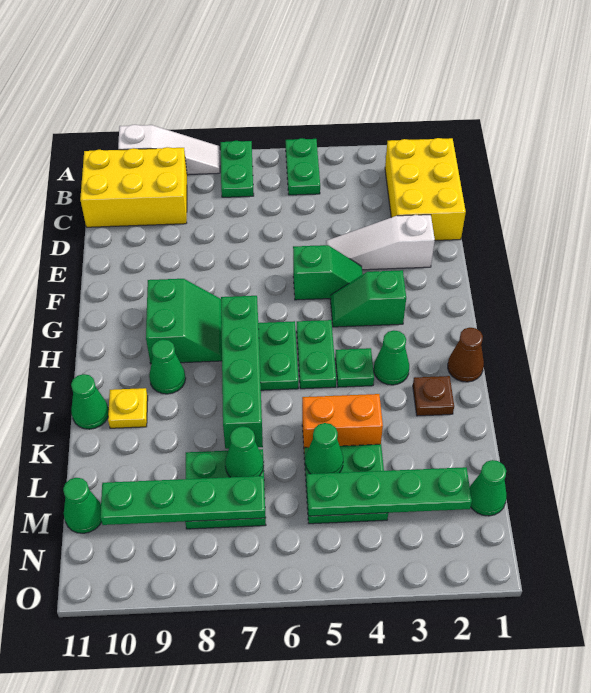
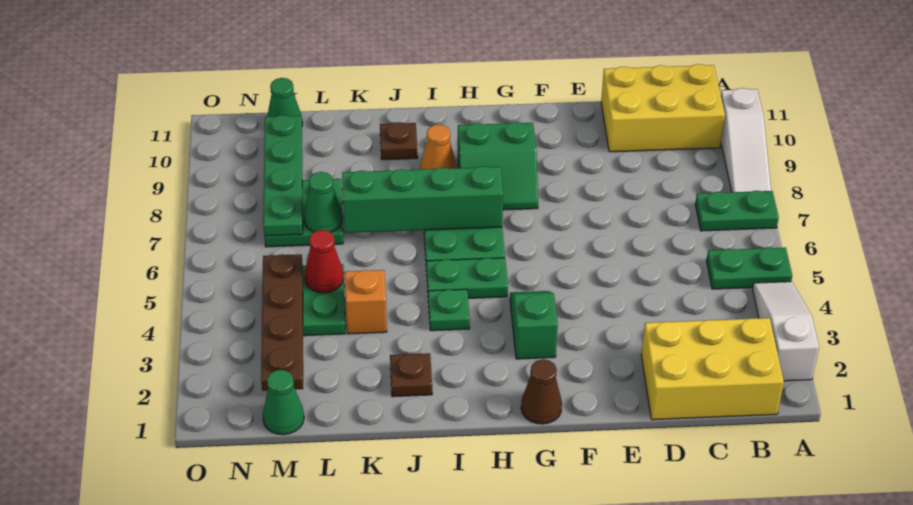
yellow 2x3 brick [80,147,187,227] -> yellow 2x3 brick turned to [601,64,725,152]
white 1x3 slope [326,215,435,270] -> white 1x3 slope moved to [753,282,819,381]
green 1x2 slope [293,245,363,300] -> none
brown 1x1 cone [448,328,484,382] -> brown 1x1 cone moved to [521,359,562,424]
green 1x1 cone [374,330,409,385] -> none
green 1x1 cone [149,339,186,394] -> orange 1x1 cone [420,125,457,170]
yellow 1x1 plate [108,388,148,428] -> brown 1x1 plate [380,122,418,160]
green 1x1 cone [71,374,109,429] -> none
orange 1x2 brick [302,394,383,447] -> orange 1x1 brick [345,270,387,334]
green 1x1 cone [305,423,343,474] -> red 1x1 cone [304,230,344,293]
green 1x4 plate [306,467,472,516] -> brown 1x4 plate [261,254,303,391]

